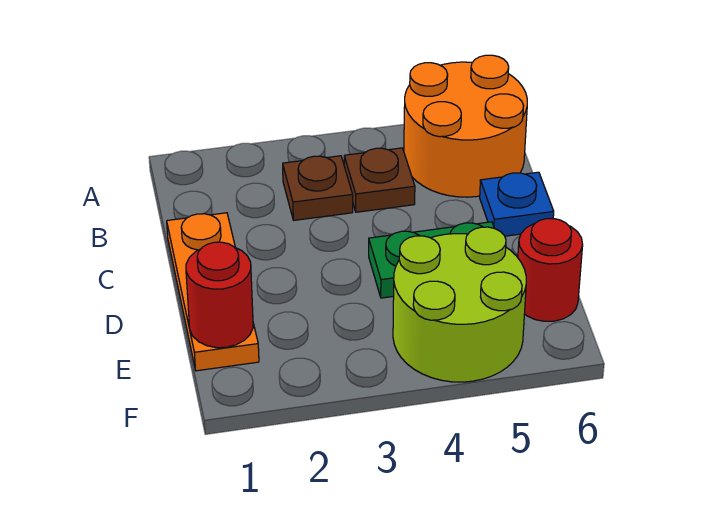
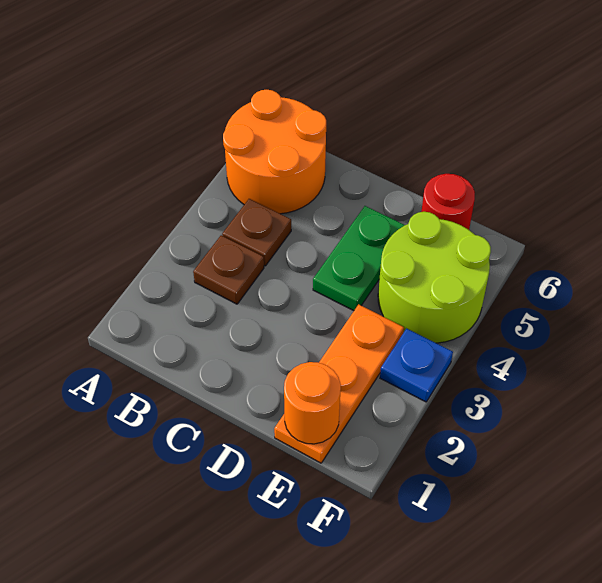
orange 1x3 plate [167,213,259,371] -> orange 1x3 plate turned to [274,304,404,463]
blue 1x1 plate [480,172,554,236] -> blue 1x1 plate moved to [380,329,453,402]
red 1x1 round brick [186,242,253,348] -> orange 1x1 round brick [284,362,341,444]

